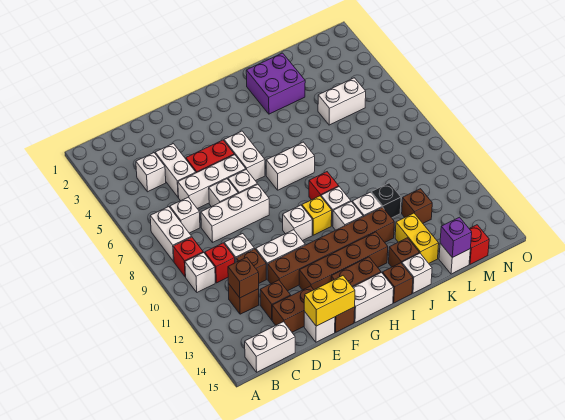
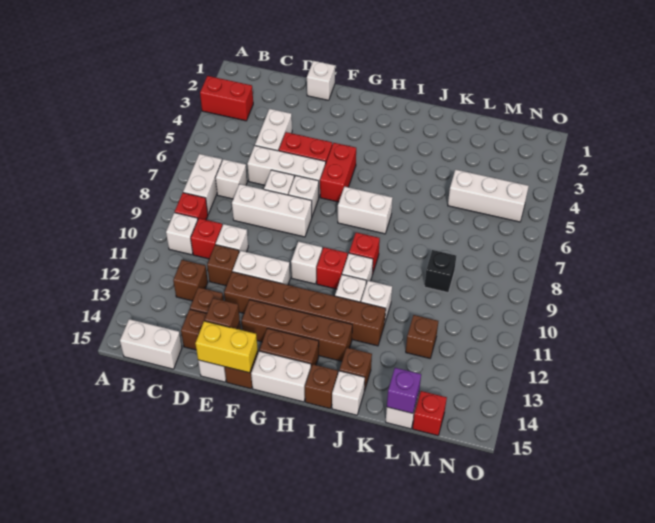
none -> red 1x2 brick [200,76,253,121]
white 1x1 brick [136,153,166,192] -> white 1x1 brick moved to [307,61,335,100]
brown 1x1 brick [228,257,259,298] -> brown 1x1 brick moved to [205,298,240,329]
white 1x2 brick [224,131,265,181] -> red 1x2 brick [320,143,356,202]
yellow 1x1 brick [302,196,332,235] -> red 1x1 brick [317,247,348,289]
purple 2x2 brick [246,53,305,114] -> none
black 1x1 brick [371,183,401,218] -> black 1x1 brick moved to [424,250,456,293]
yellow 1x2 brick [395,213,439,263] -> none
white 1x2 brick [318,78,366,125] -> white 1x3 brick [448,169,529,222]

